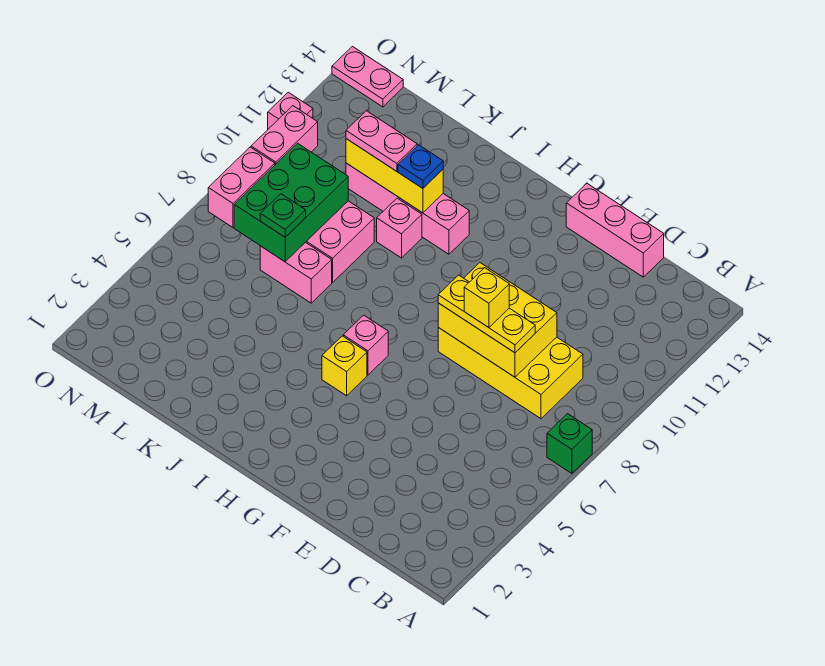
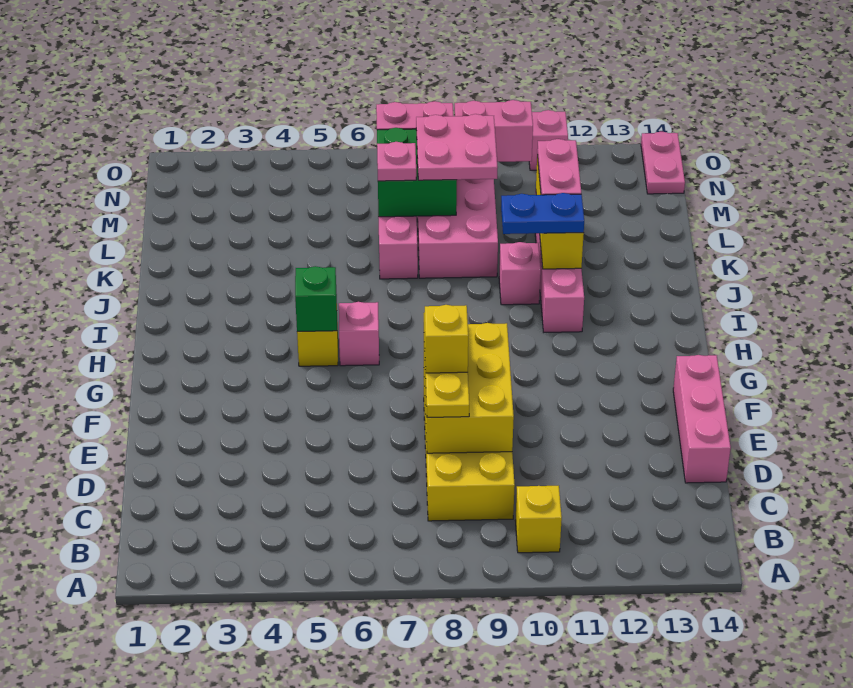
green 1x1 brick [547,414,592,473] -> green 1x1 brick moved to [295,266,337,332]
none -> yellow 1x1 brick [515,486,562,553]
blue 1x1 plate [398,145,443,188] -> blue 1x2 plate [501,193,584,234]
green 2x3 brick [234,143,348,262] -> green 2x2 brick [377,128,457,217]
green 1x1 plate [260,194,306,237] -> pink 1x1 plate [377,142,416,181]
none -> pink 2x2 plate [416,114,498,180]

